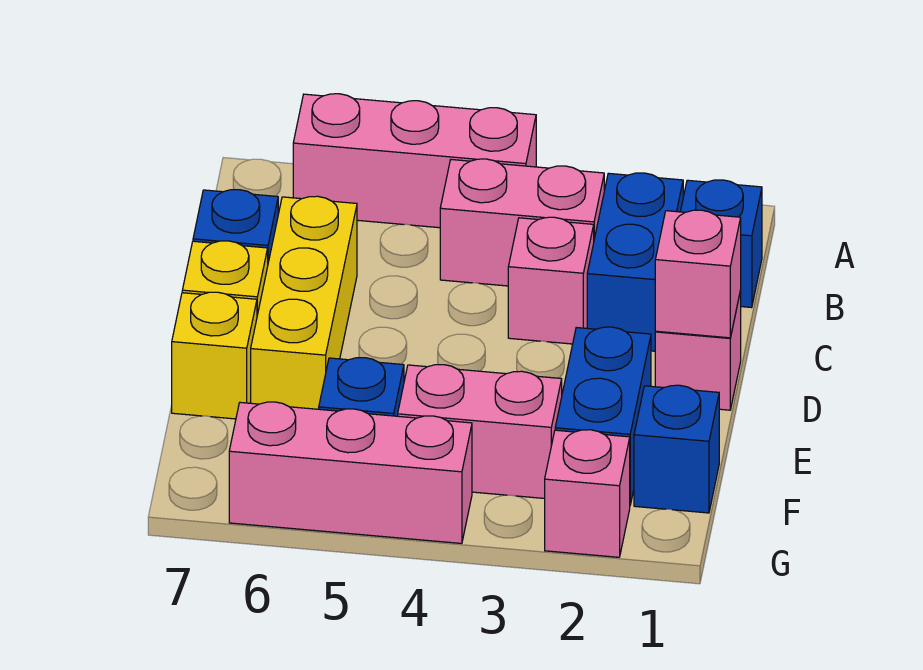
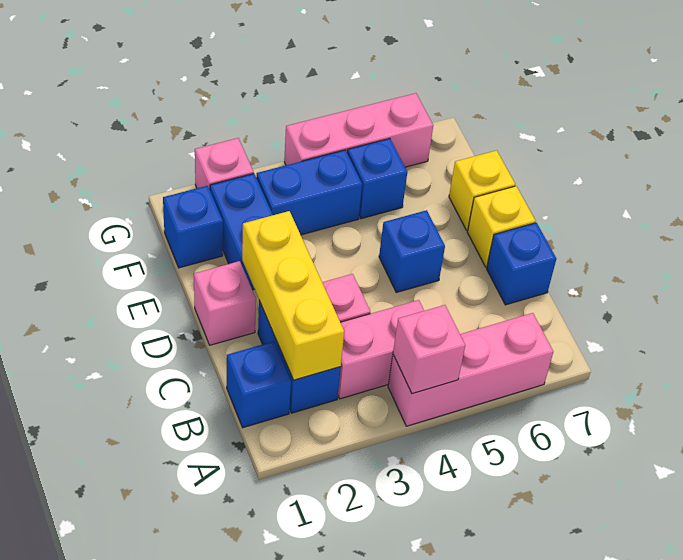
yellow 1x3 brick [251,196,357,409] -> yellow 1x3 brick moved to [242,211,344,380]
pink 1x1 brick [655,210,741,338] -> pink 1x1 brick moved to [393,305,465,394]
none -> blue 1x1 brick [379,210,445,292]
pink 1x2 brick [398,365,562,499] -> blue 1x2 brick [256,150,362,235]

